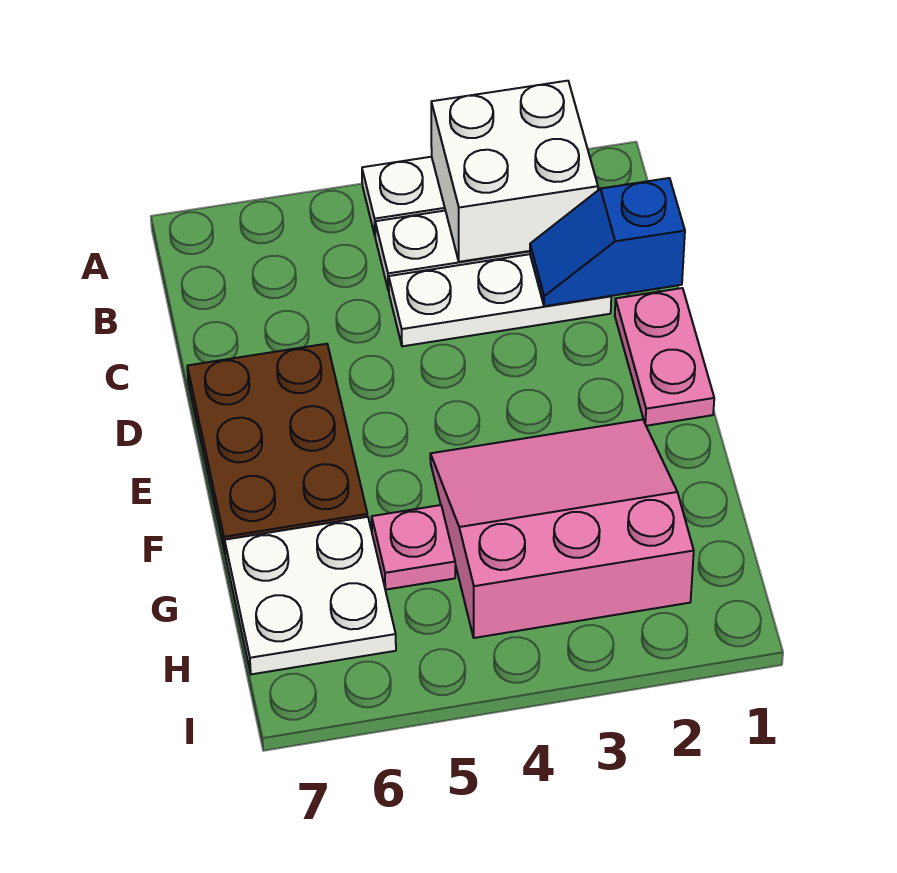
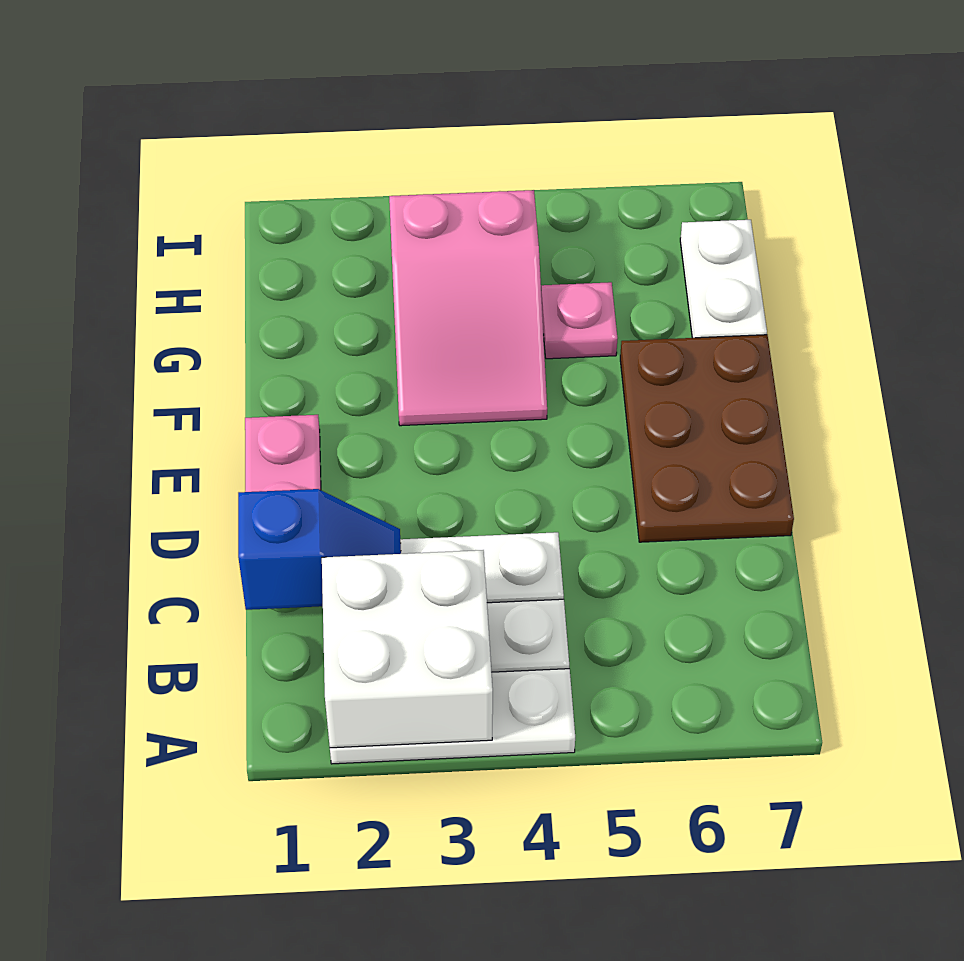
pink 3x3 slope [430,420,694,638] -> pink 2x3 slope [389,190,547,426]
white 2x2 plate [225,517,396,674] -> white 1x2 plate [680,220,767,338]

